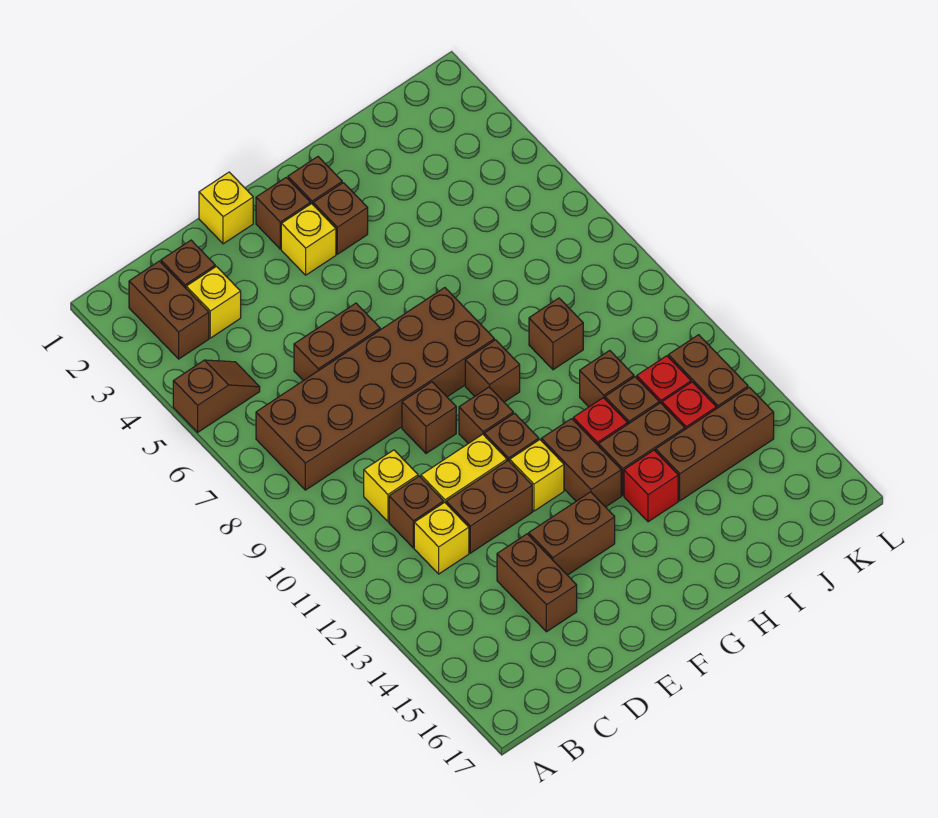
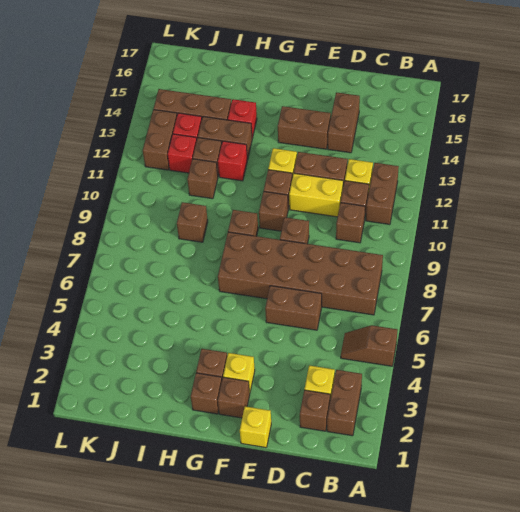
yellow 1x1 brick [364,450,418,521] -> brown 1x1 brick [336,203,365,243]
brown 1x2 brick [541,419,621,507] -> brown 1x2 brick moved to [366,163,399,224]

